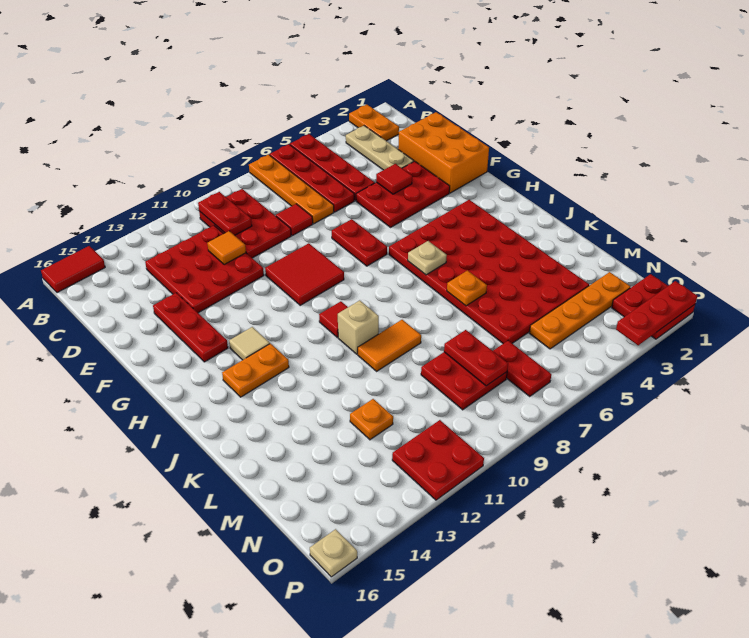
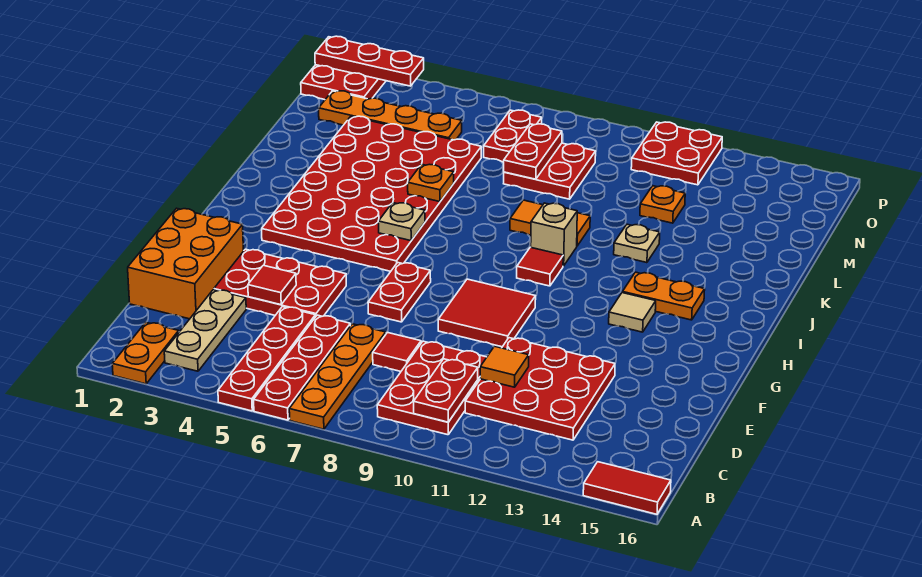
red 1x3 plate [153,293,228,362] -> none
tan 1x1 plate [310,529,357,577] -> tan 1x1 plate moved to [614,224,660,263]

